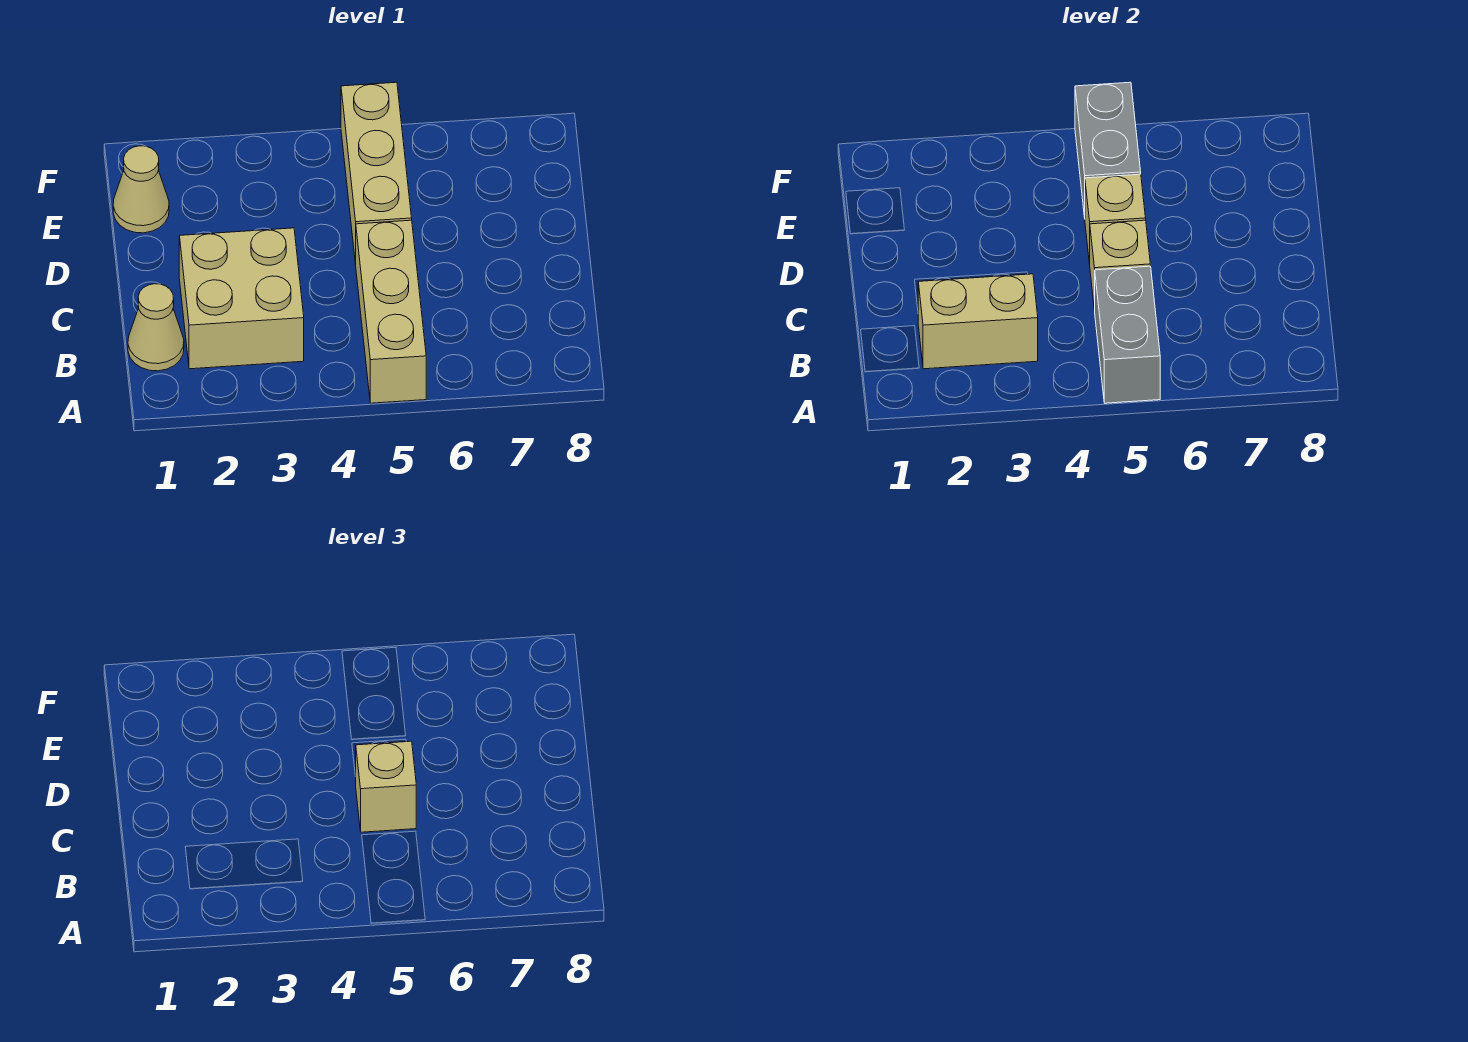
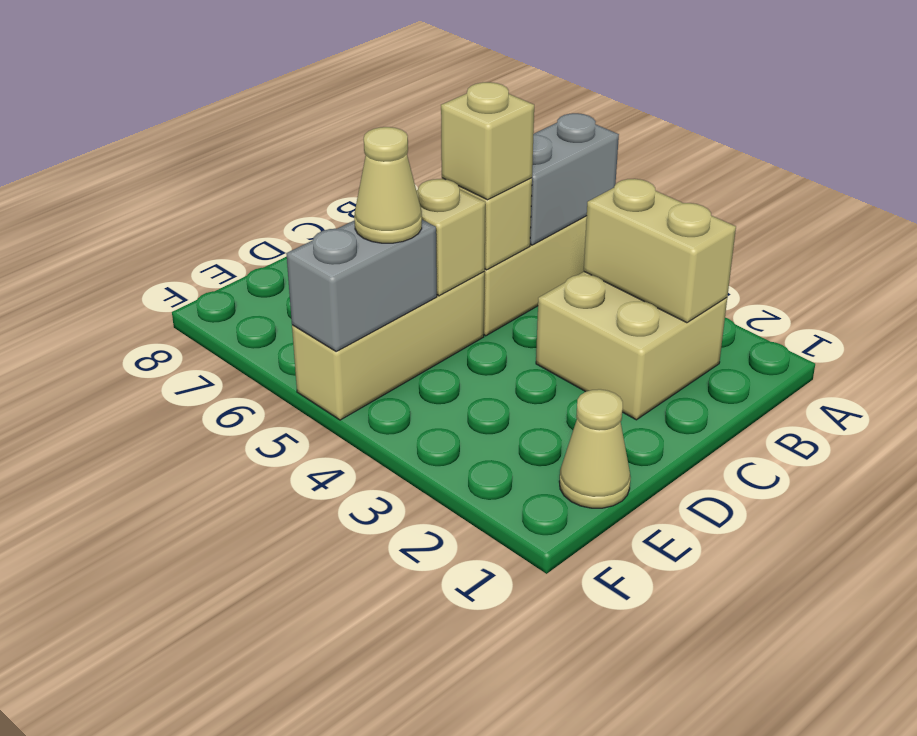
tan 1x1 cone [128,284,184,371] -> tan 1x1 cone moved to [354,127,422,243]

